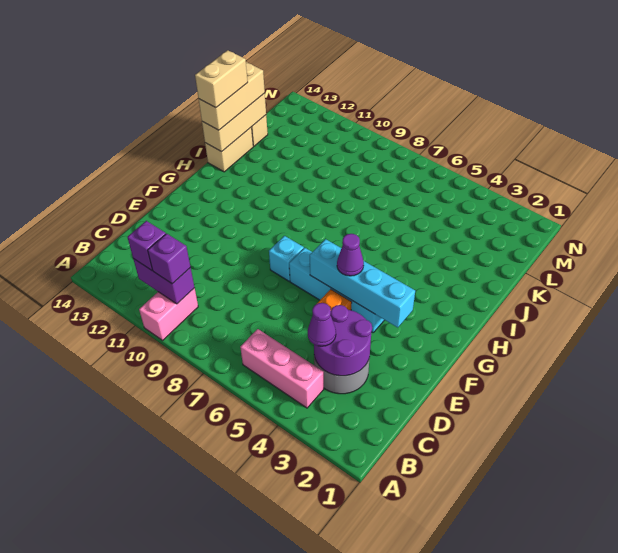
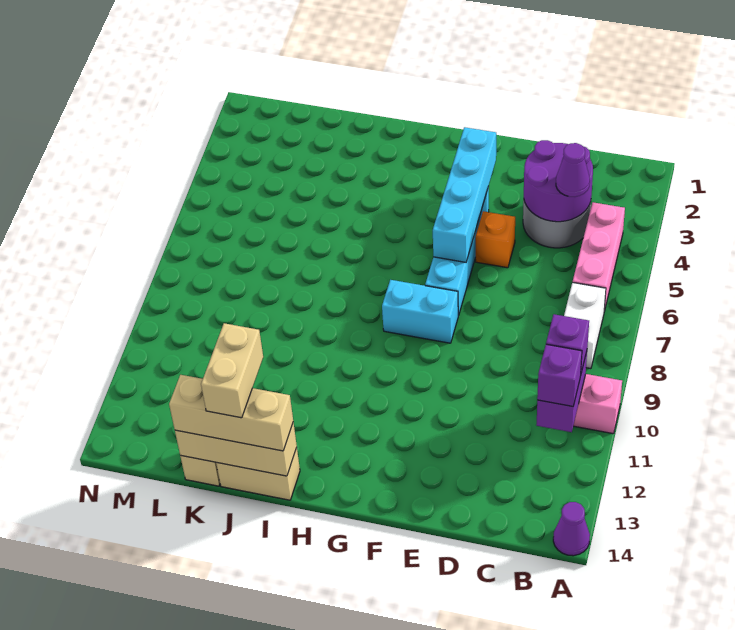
none -> white 1x2 brick [564,283,606,369]
purple 1x1 cone [337,234,364,276] -> purple 1x1 cone moved to [553,502,590,556]
cyan 1x1 brick [269,236,304,281] -> cyan 1x2 brick [382,280,458,343]
tan 1x2 brick [195,50,248,108] -> tan 1x2 brick turned to [201,323,263,418]

